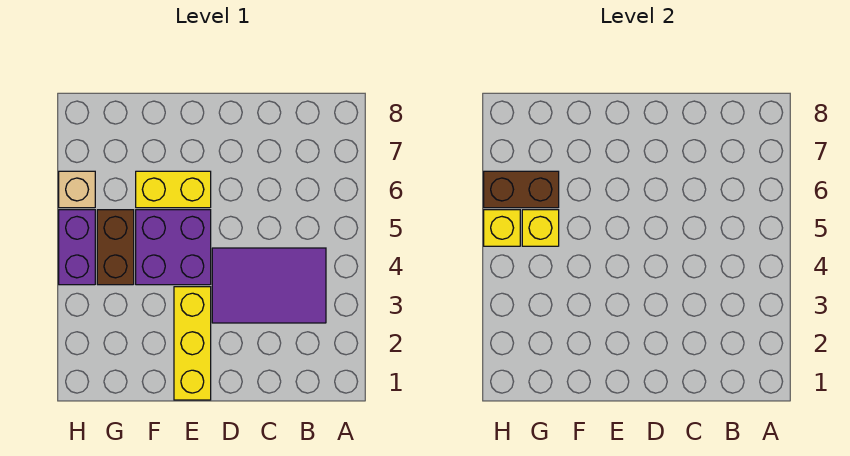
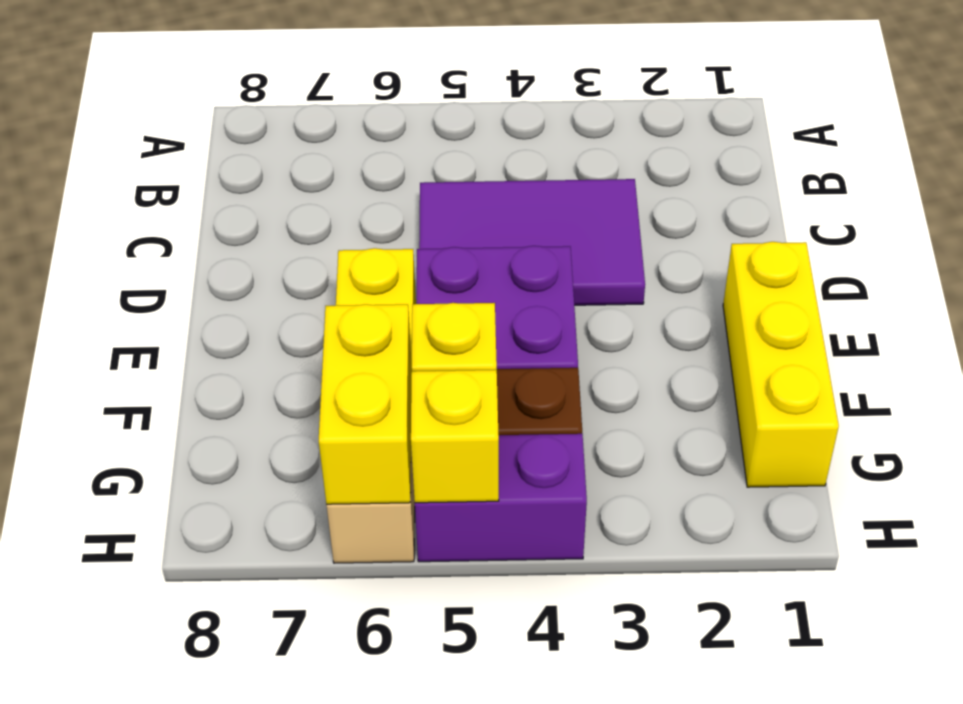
purple 2x3 tile [212,248,326,323] -> purple 2x3 tile turned to [419,179,645,305]
yellow 1x3 brick [174,287,211,400] -> yellow 1x3 brick turned to [723,242,839,487]
brown 1x2 brick [484,171,559,208] -> yellow 1x2 brick [319,304,412,504]

